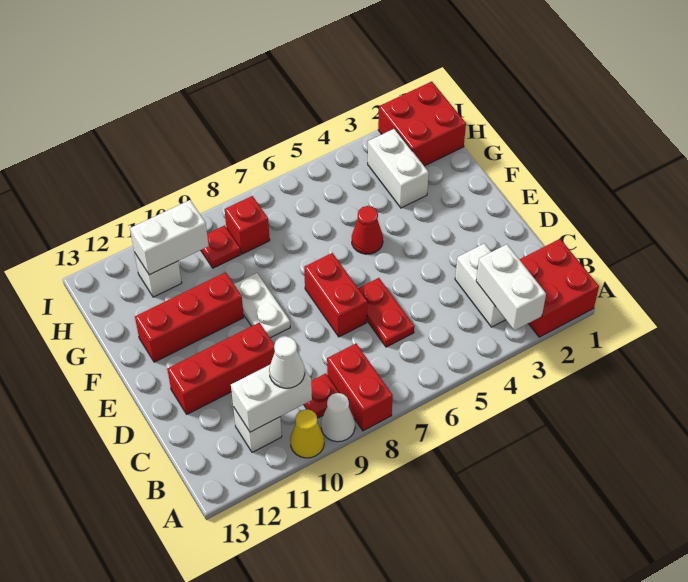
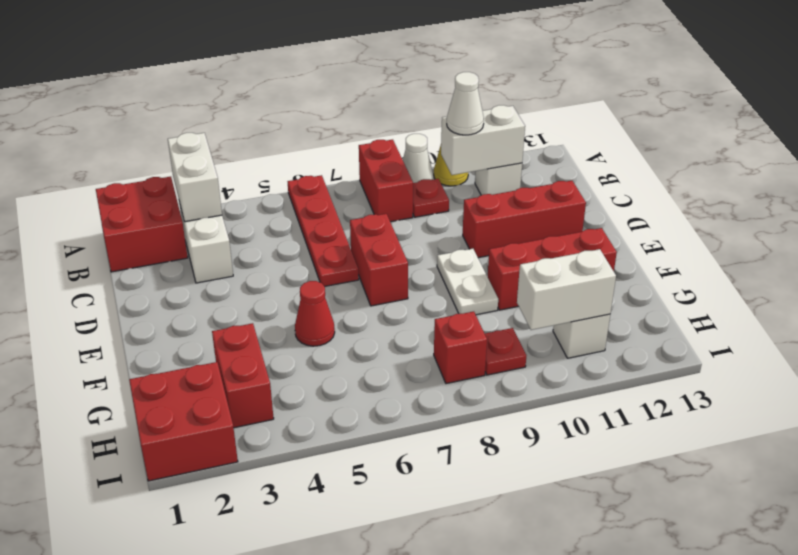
red 1x2 plate [358,278,414,347] -> red 1x4 plate [288,175,359,287]
white 1x2 brick [368,129,429,208] -> red 1x2 brick [212,323,274,428]

